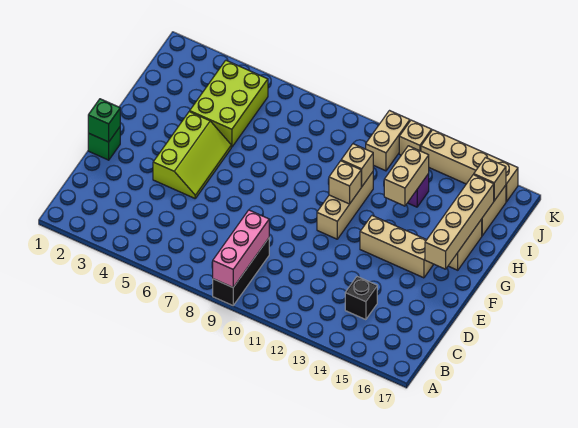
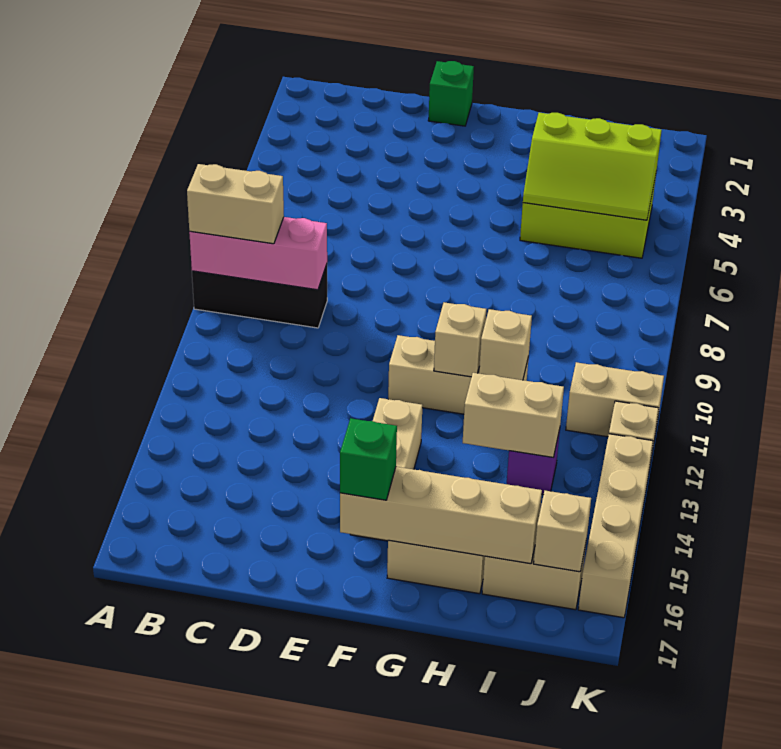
none -> tan 1x2 brick [187,164,284,244]
black 1x1 brick [345,277,377,320] -> none
green 1x1 brick [88,99,120,142] -> green 1x1 brick moved to [340,418,397,500]
lime 2x3 slope [153,112,231,198] -> lime 2x3 slope moved to [523,113,662,220]

